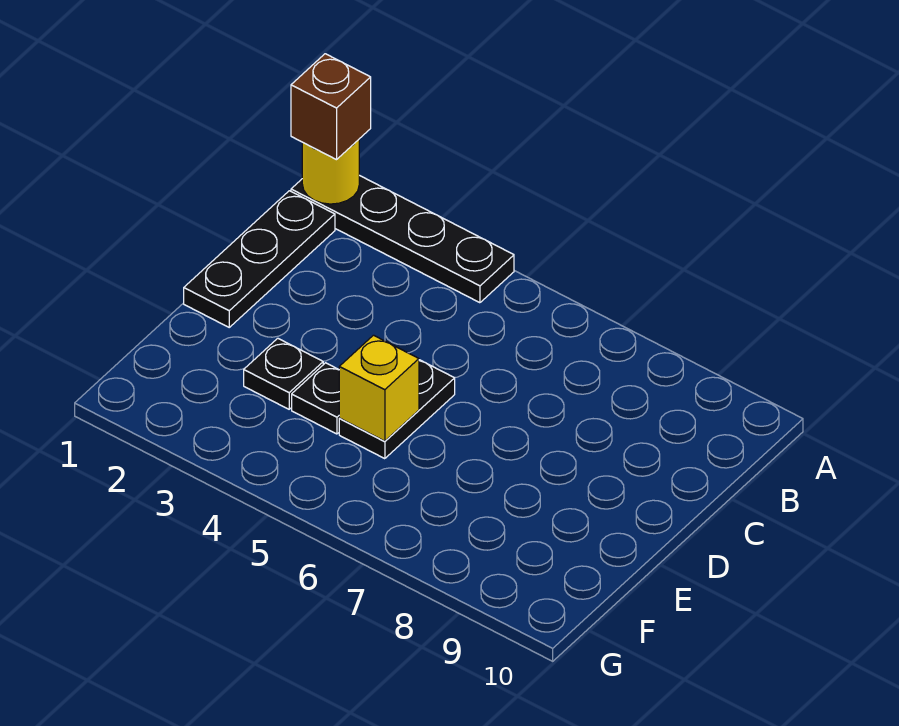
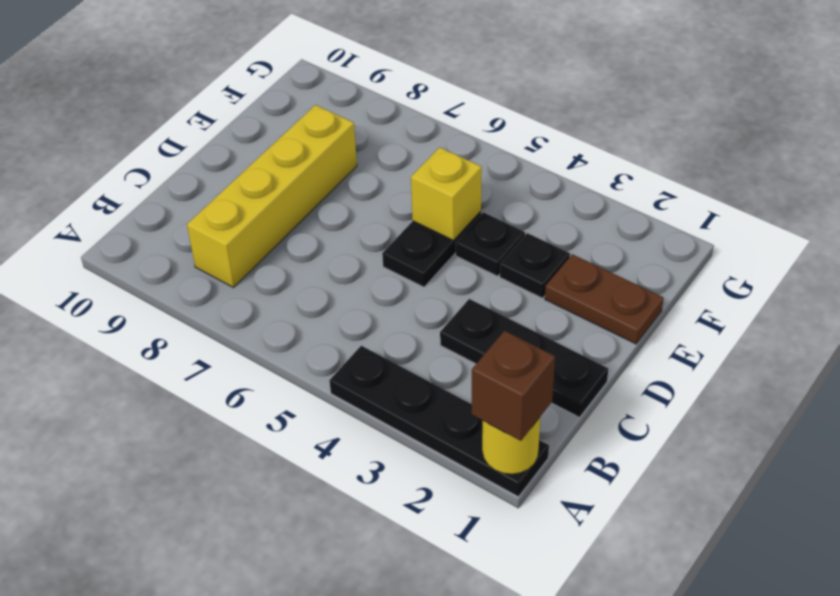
black 1x3 plate [184,191,335,327] -> black 1x3 plate turned to [440,299,608,417]
none -> yellow 1x4 brick [187,105,357,287]
none -> brown 1x2 plate [545,254,664,344]

